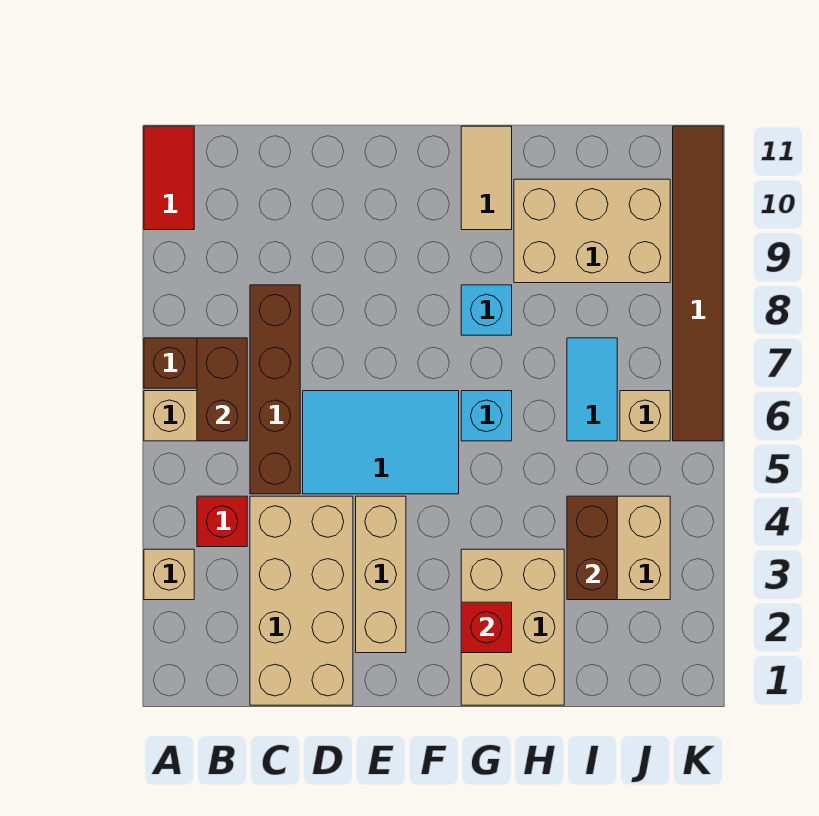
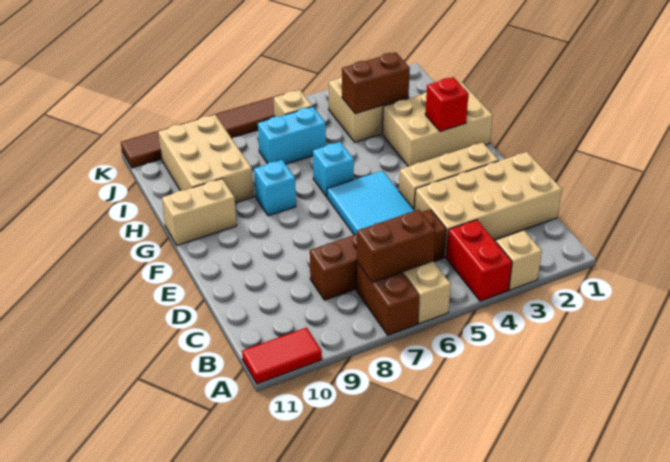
red 1x1 brick [197,496,247,547] -> red 1x2 brick [446,220,512,301]
tan 1x2 tile [461,126,512,230] -> tan 1x2 brick [162,179,237,245]
cyan 1x2 tile [567,338,617,441] -> cyan 1x2 brick [258,107,326,164]

